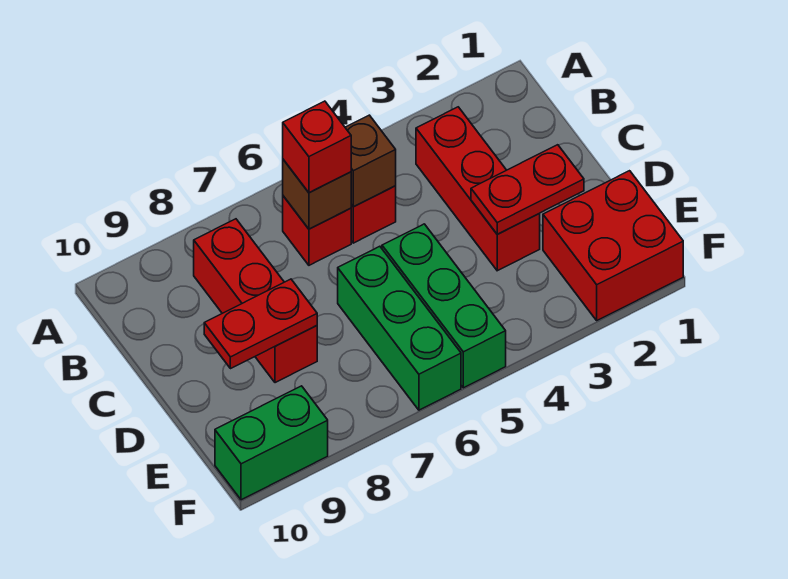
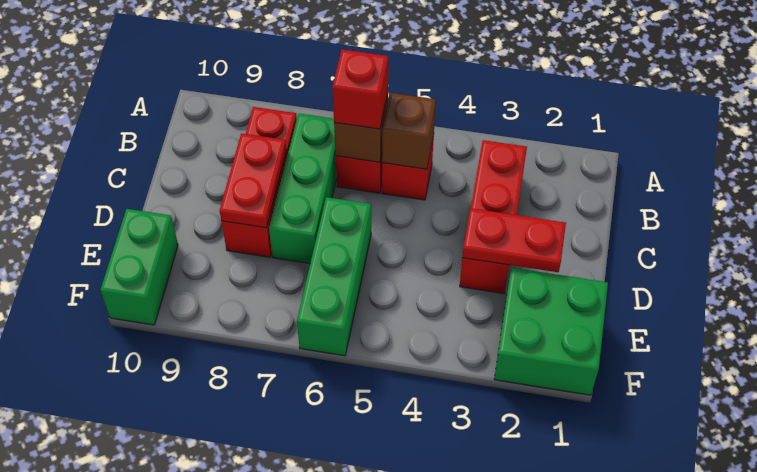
green 1x3 brick [382,224,506,388] -> green 1x3 brick moved to [269,114,337,263]
red 1x2 plate [204,279,317,369] -> red 1x2 plate turned to [220,133,286,228]
red 2x2 brick [543,171,683,320] -> green 2x2 brick [494,268,608,395]
green 1x2 brick [215,386,328,500] -> green 1x2 brick turned to [100,209,178,325]

